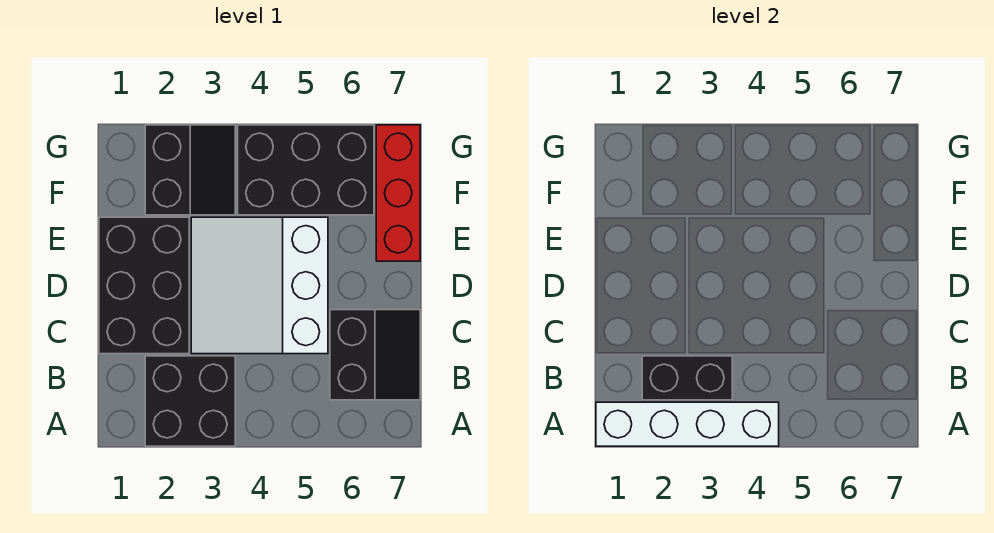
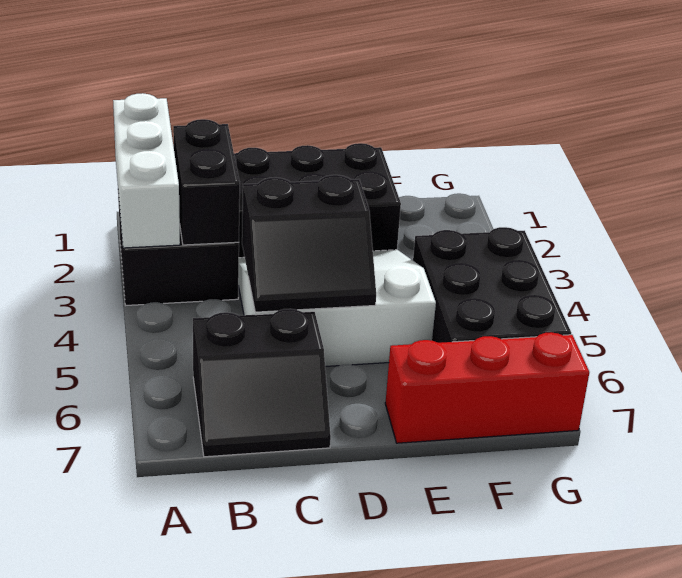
white 1x4 brick [596,402,779,446] -> white 1x3 brick [113,93,180,248]
black 2x2 slope [145,125,235,215] -> black 2x2 slope moved to [242,175,376,312]

